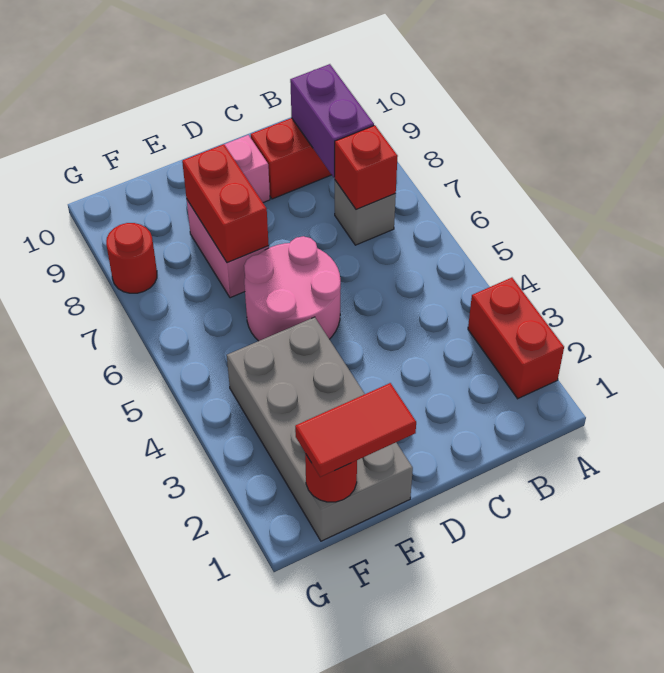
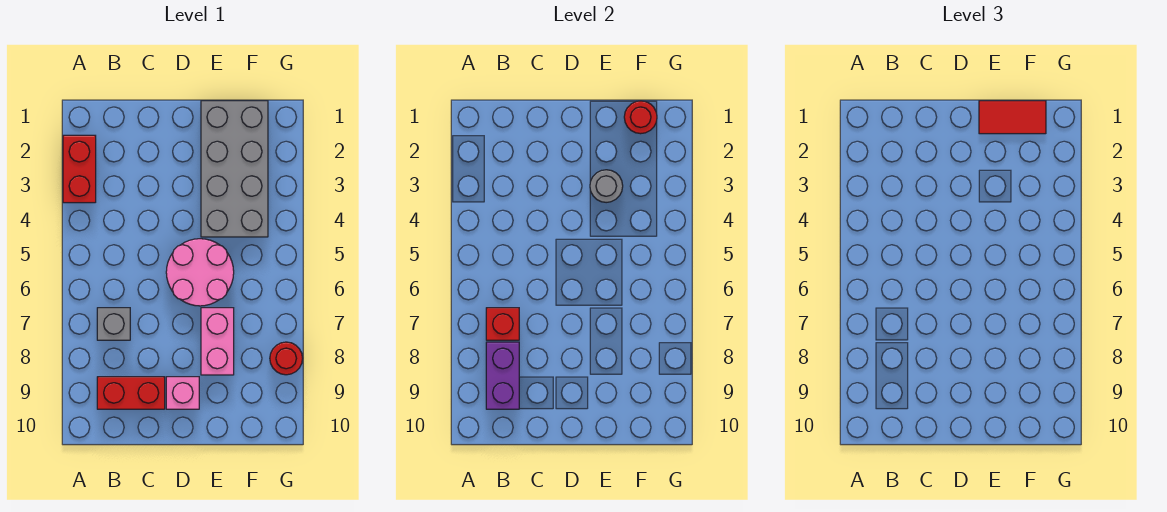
none -> grey 1x1 round brick [590,170,623,203]
red 1x2 brick [182,144,269,263] -> none

